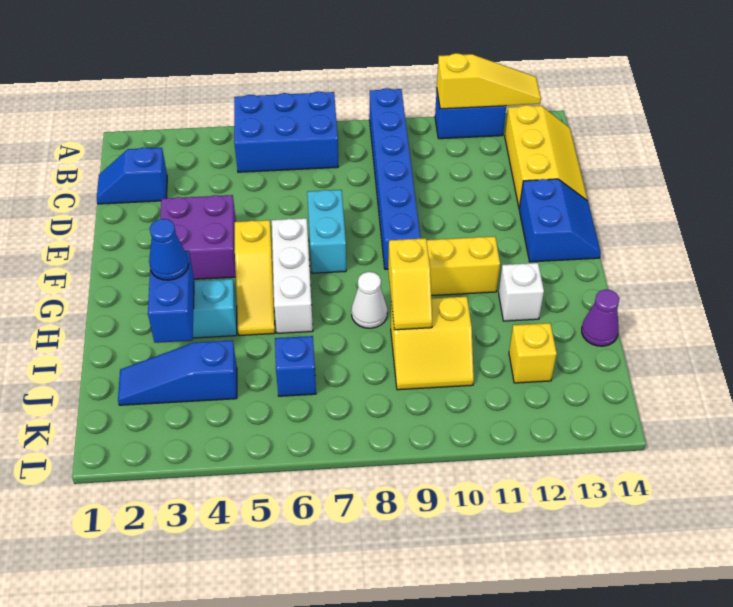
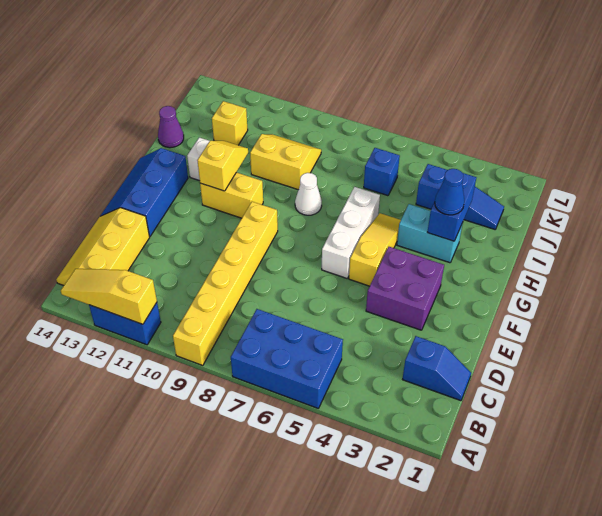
blue 1x6 brick [369,88,421,269] -> yellow 1x6 brick [173,202,278,365]
cyan 1x2 brick [307,190,346,273] -> none
blue 2x2 slope [519,179,601,262] -> blue 2x3 slope [101,148,188,236]
yellow 1x2 slope [388,238,432,330] -> yellow 1x2 slope moved to [197,141,248,191]

